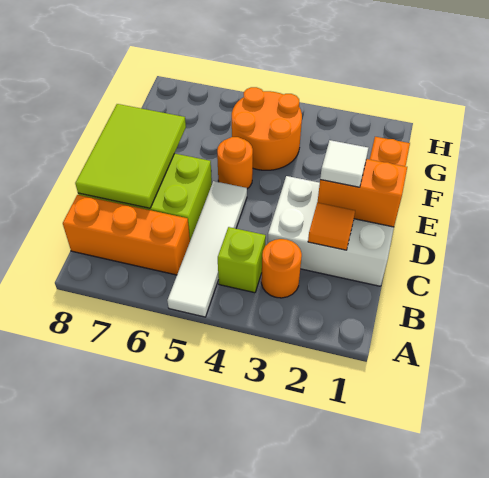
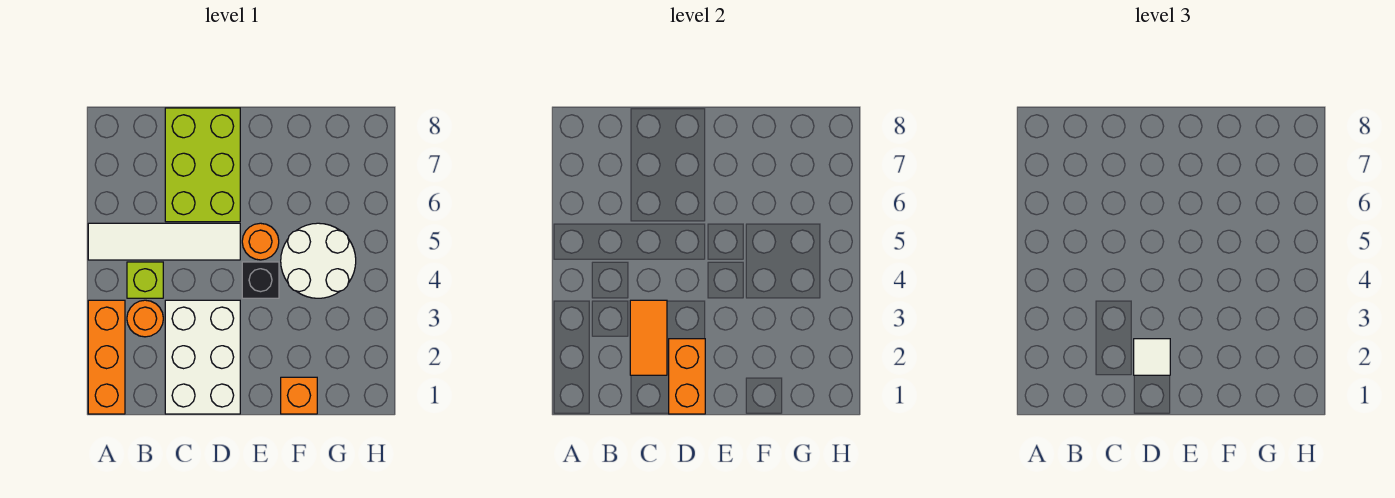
orange 1x3 brick [63,195,190,275] -> orange 1x3 brick moved to [88,300,125,414]
orange 1x1 tile [308,203,355,250] -> orange 1x2 tile [630,300,667,375]
lime 2x3 tile [75,104,186,208] -> none
none -> black 1x1 brick [242,262,279,298]
orange 2x2 round brick [232,87,302,170] -> white 2x2 round brick [281,223,356,298]

